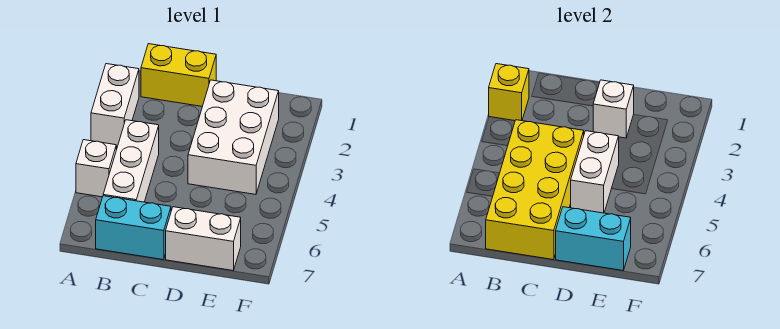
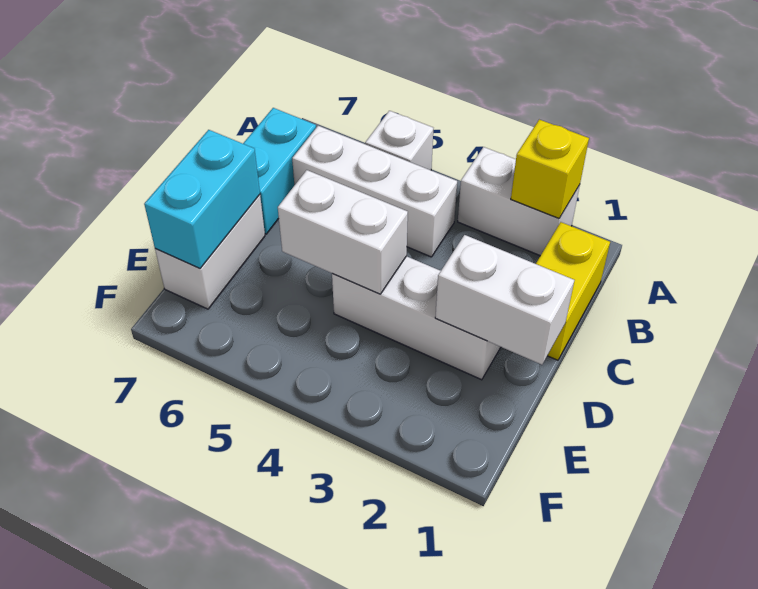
yellow 2x4 brick [486,120,584,260] -> none
white 2x3 brick [188,80,279,194] -> white 1x3 brick [332,256,501,380]
white 1x1 brick [593,80,634,138] -> white 1x2 brick [435,235,574,365]

